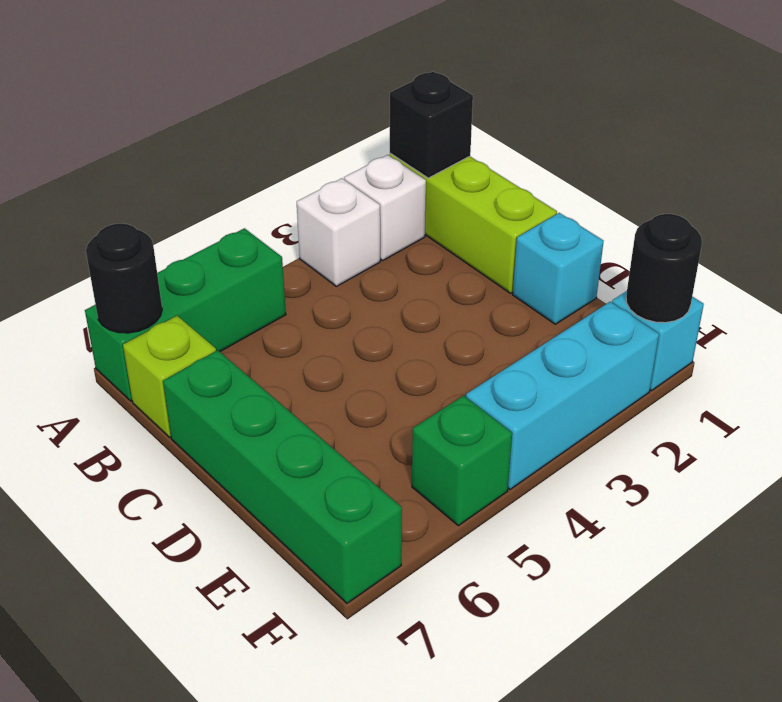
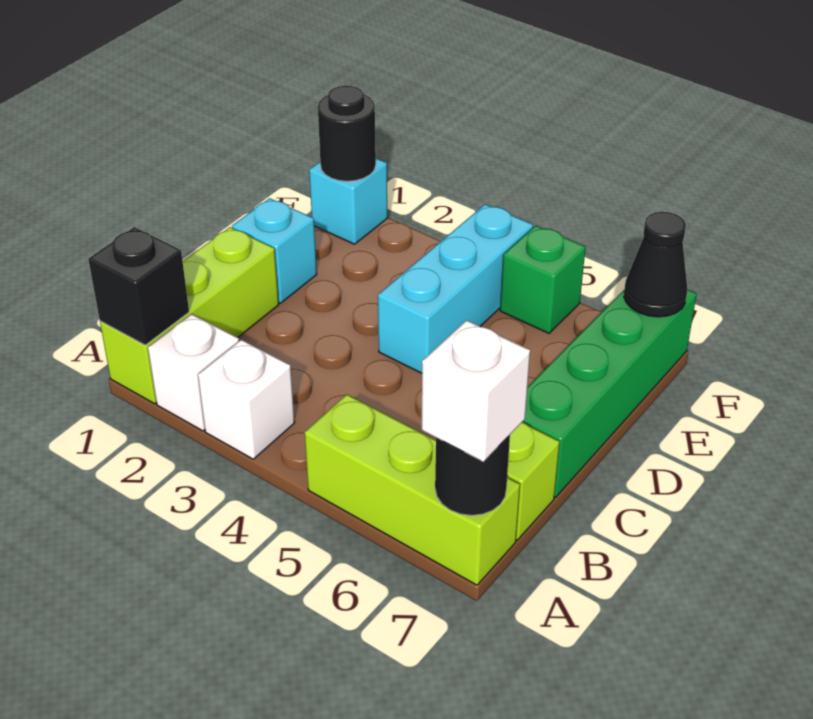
green 1x3 brick [85,228,286,401] -> lime 1x3 brick [305,394,520,585]
none -> white 1x1 brick [421,320,530,462]
cyan 1x3 brick [466,302,659,489] -> cyan 1x3 brick turned to [378,204,533,373]
none -> black 1x1 cone [624,212,687,317]

